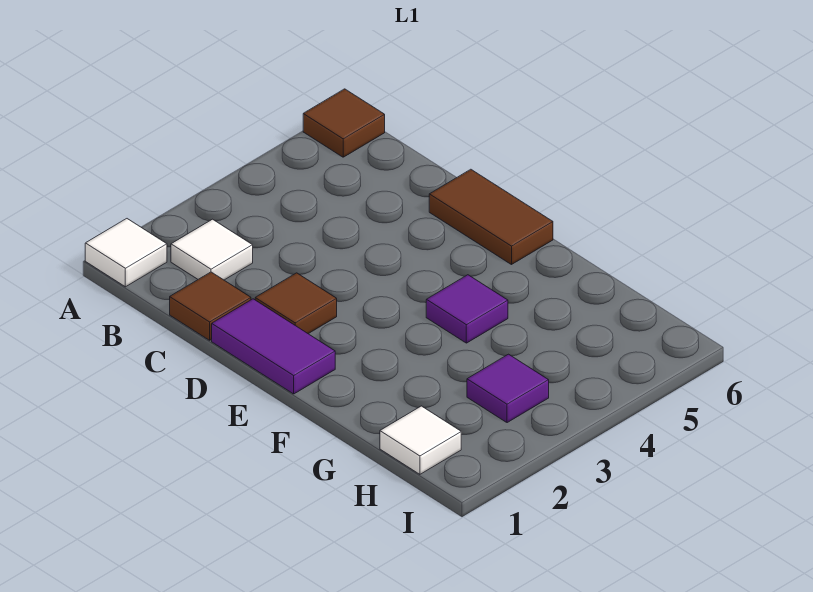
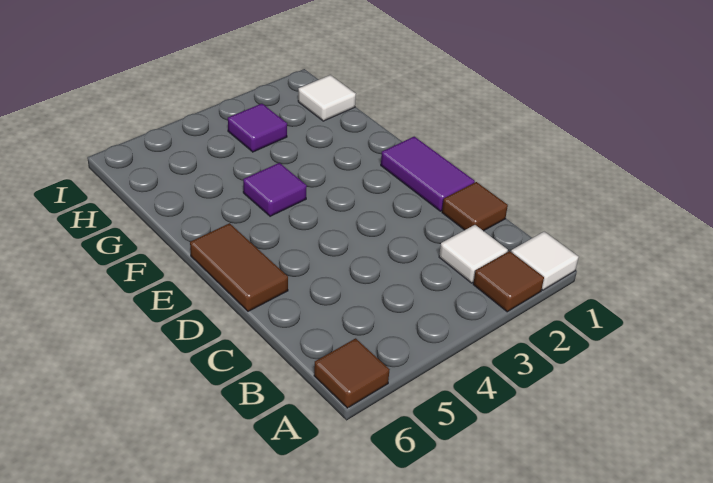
brown 1x1 tile [255,273,337,334] -> brown 1x1 tile moved to [473,251,544,312]

